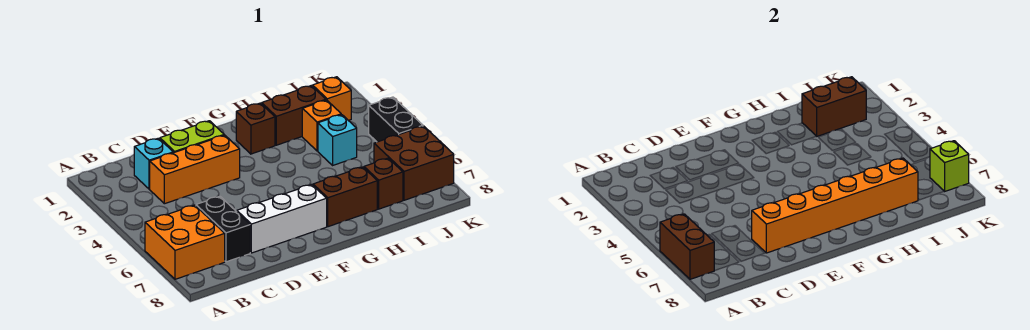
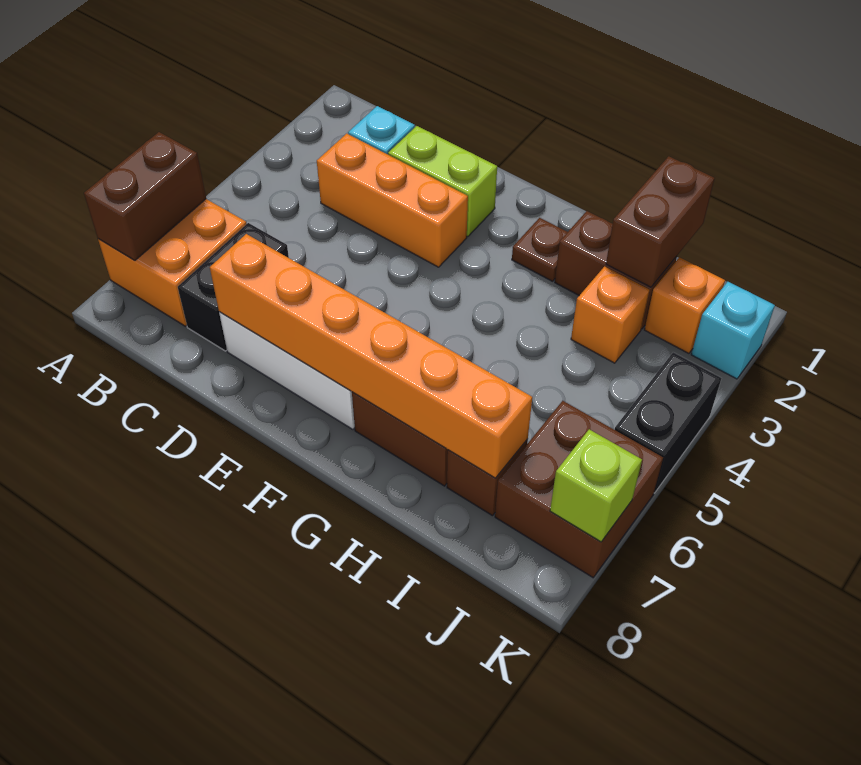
brown 1x1 brick [236,103,275,154] -> brown 1x1 plate [512,218,567,281]
brown 1x2 brick [802,77,866,136] -> brown 1x2 brick turned to [606,156,715,287]
cyan 1x1 brick [318,115,357,165] -> cyan 1x1 brick moved to [691,282,775,379]

